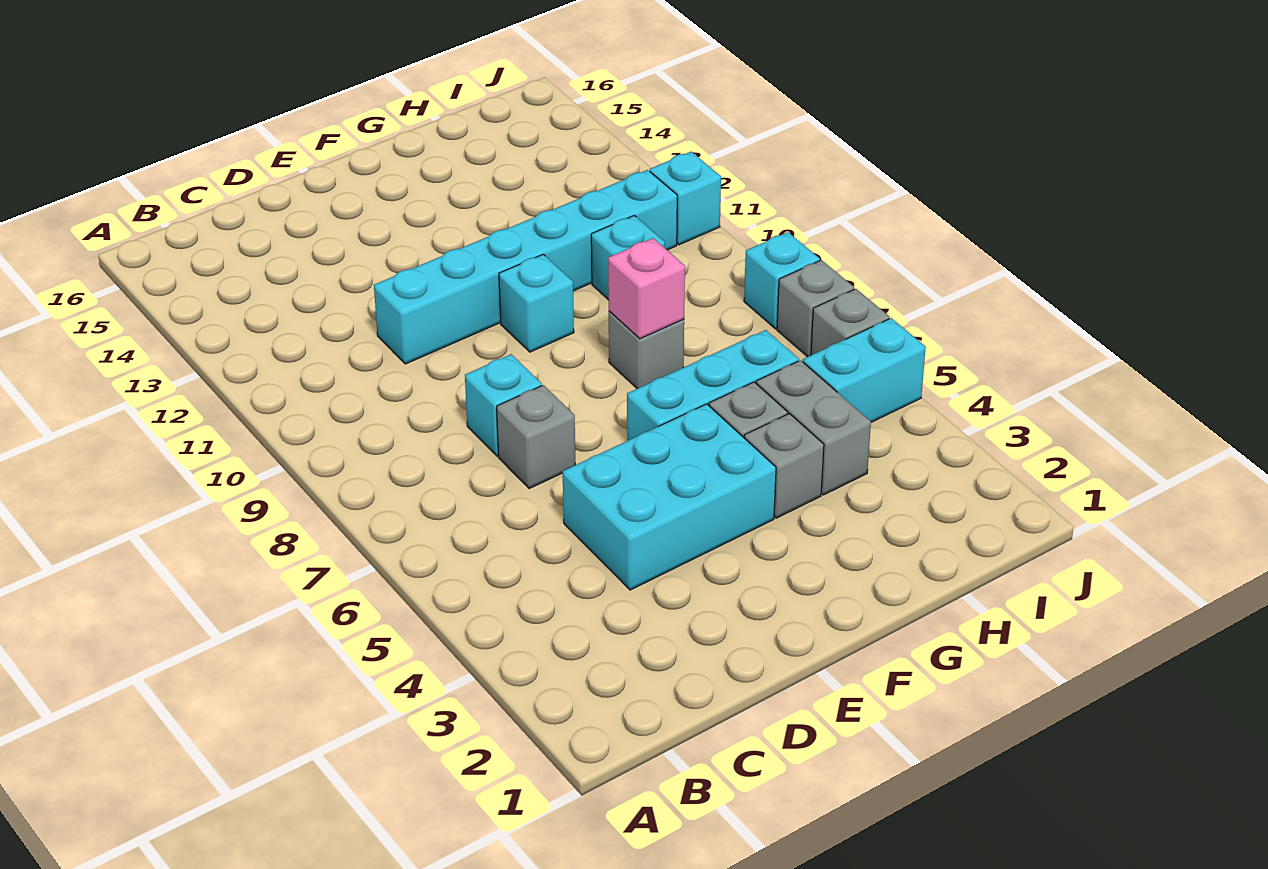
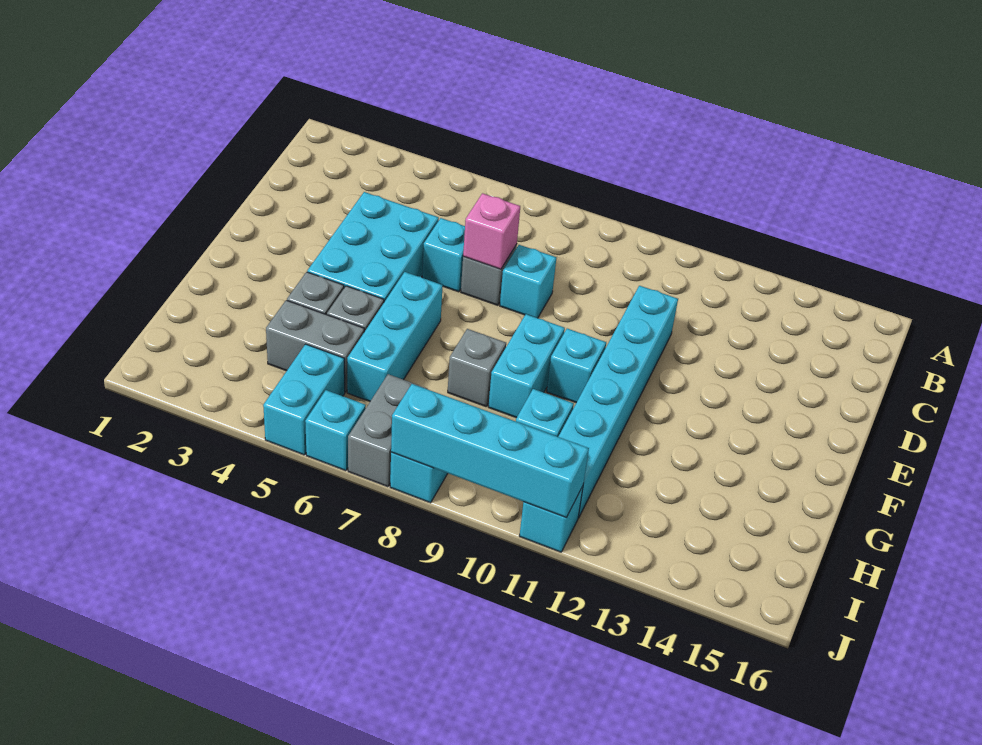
none -> cyan 1x1 brick [422,218,465,292]
none -> cyan 1x2 brick [488,314,565,418]
pink 1x1 brick [608,238,685,339] -> pink 1x1 brick moved to [463,193,520,269]
grey 1x1 brick [811,289,890,355] -> cyan 1x1 brick [305,390,366,471]
grey 1x1 brick [777,260,854,357] -> grey 1x2 brick [348,374,427,487]
none -> cyan 1x4 brick [391,384,589,517]

